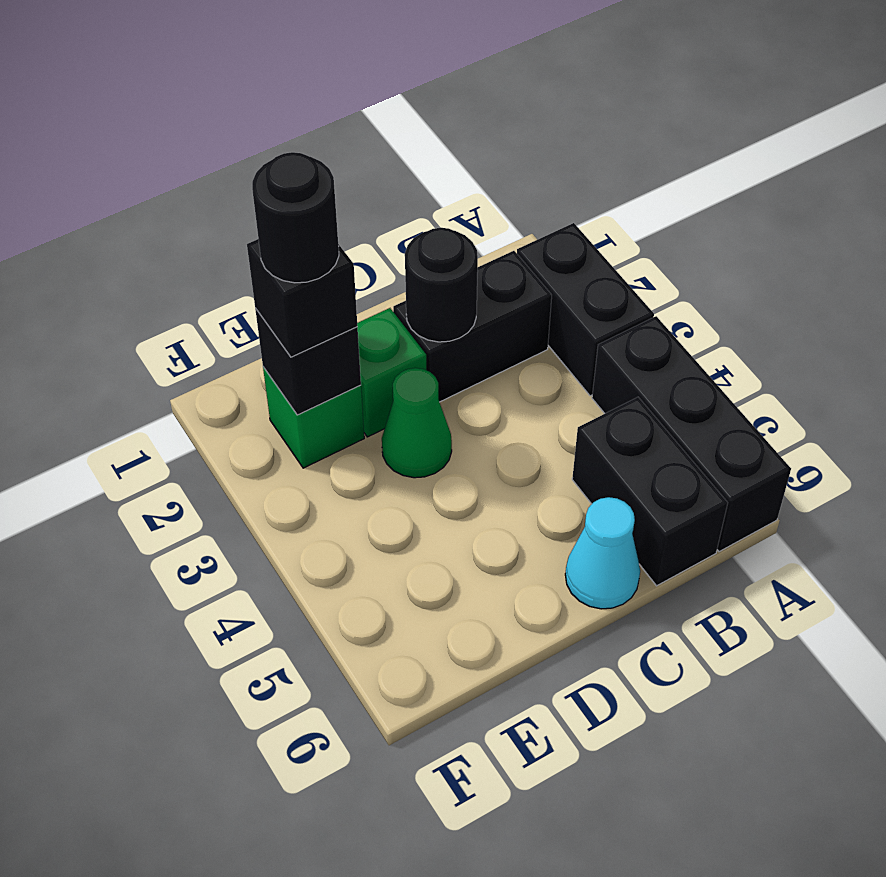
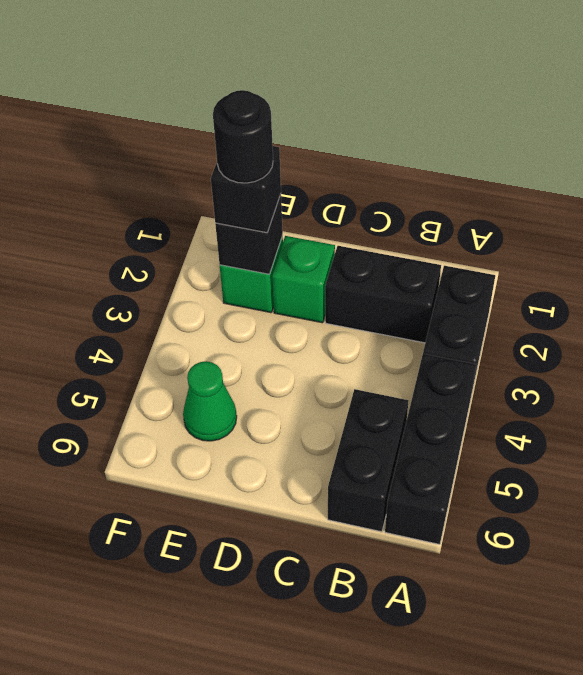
black 1x1 round brick [405,228,478,342] -> none
cyan 1x1 cone [565,497,640,609] -> none
green 1x1 cone [382,368,452,478] -> green 1x1 cone moved to [183,361,237,441]

